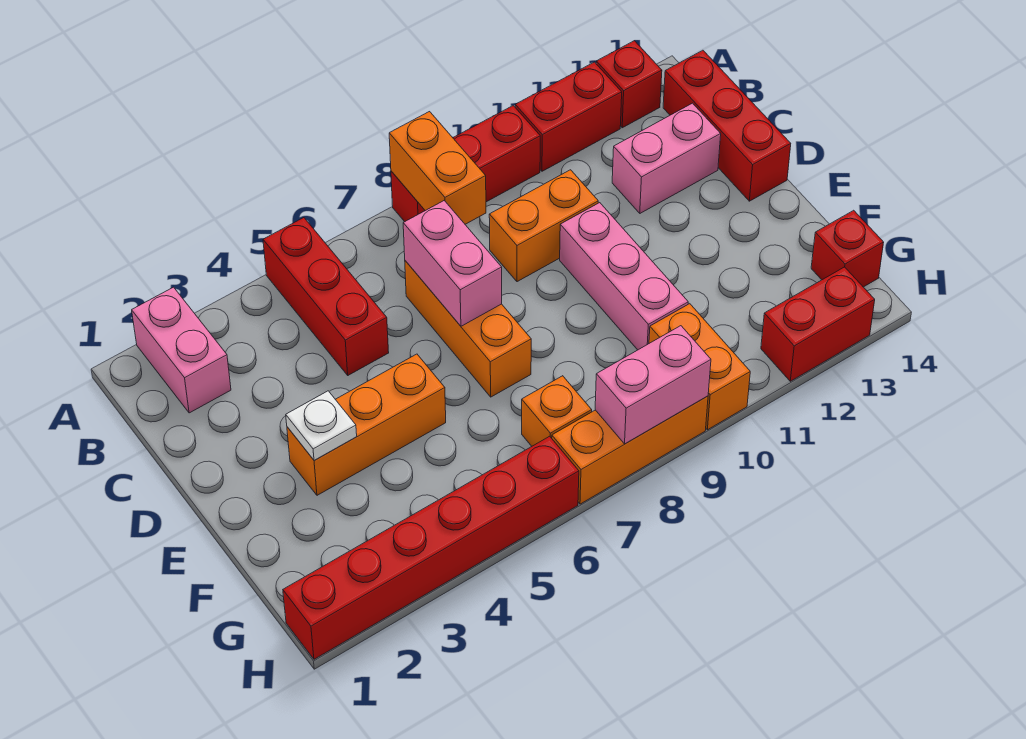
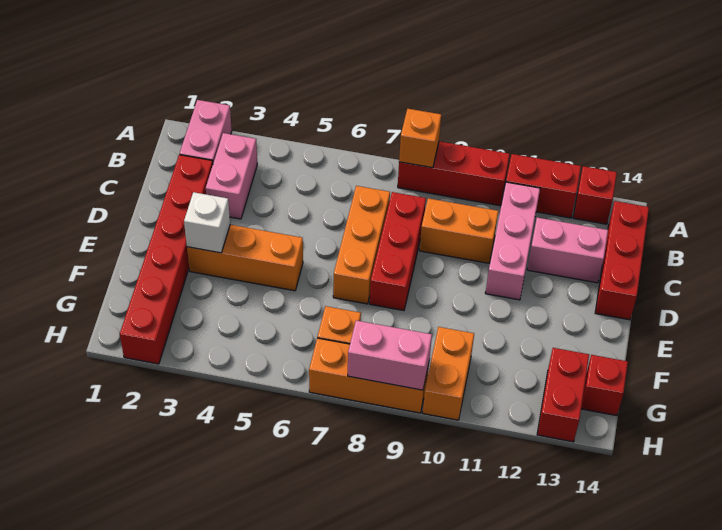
red 1x3 brick [263,218,389,375] -> red 1x3 brick moved to [370,192,426,311]
orange 1x2 brick [389,112,486,224] -> orange 1x1 brick [399,109,441,168]
pink 1x2 brick [403,201,502,326] -> pink 1x2 brick moved to [206,133,257,219]
pink 1x3 brick [560,203,688,350] -> pink 1x3 brick moved to [485,182,540,300]
white 1x1 plate [286,391,357,461] -> white 1x1 brick [184,192,230,253]
red 1x6 brick [283,436,579,659] -> red 1x6 brick turned to [120,155,213,364]
red 1x2 brick [761,267,875,381] -> red 1x2 brick turned to [537,348,589,442]

